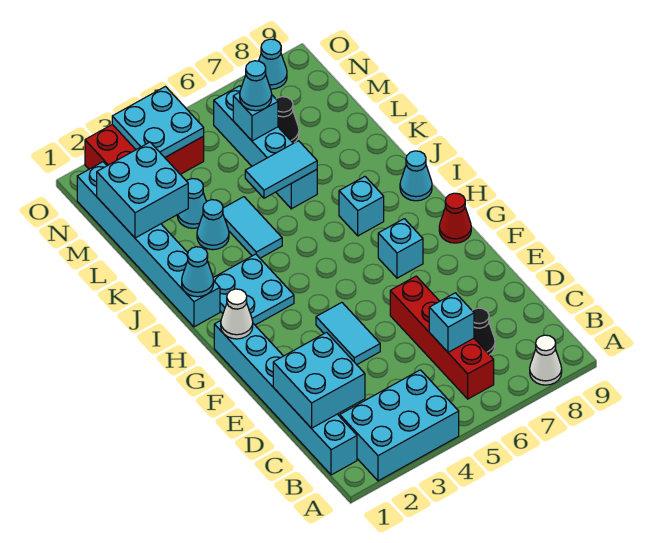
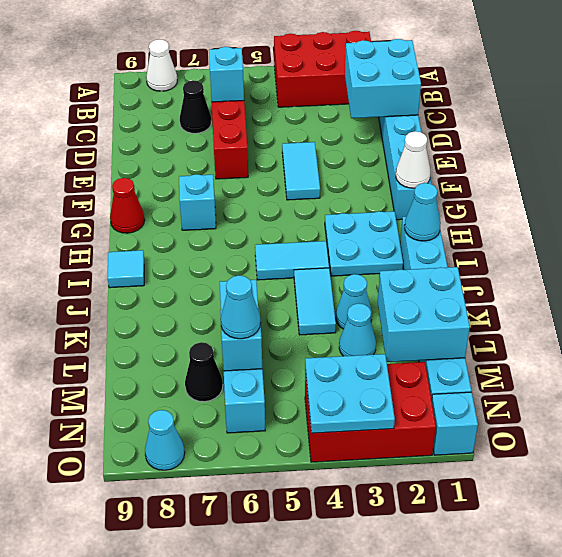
cyan 2x3 brick [340,370,459,481] -> red 2x3 brick [274,31,371,107]
cyan 1x1 brick [339,177,384,236] -> cyan 1x1 brick moved to [432,392,478,455]
cyan 1x1 cone [400,151,432,201] -> cyan 1x1 tile [108,250,144,288]
cyan 1x2 tile [245,141,317,198] -> cyan 1x2 tile moved to [255,241,329,280]

